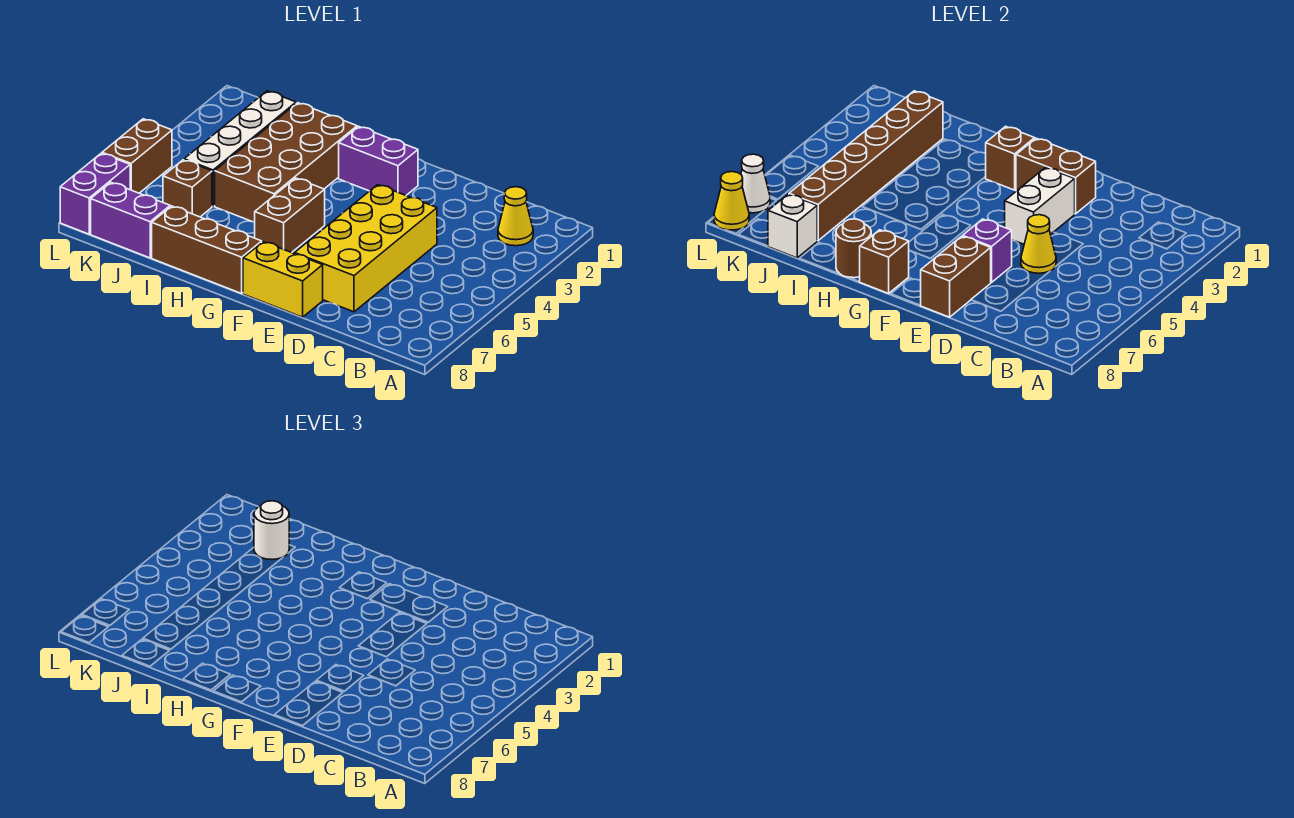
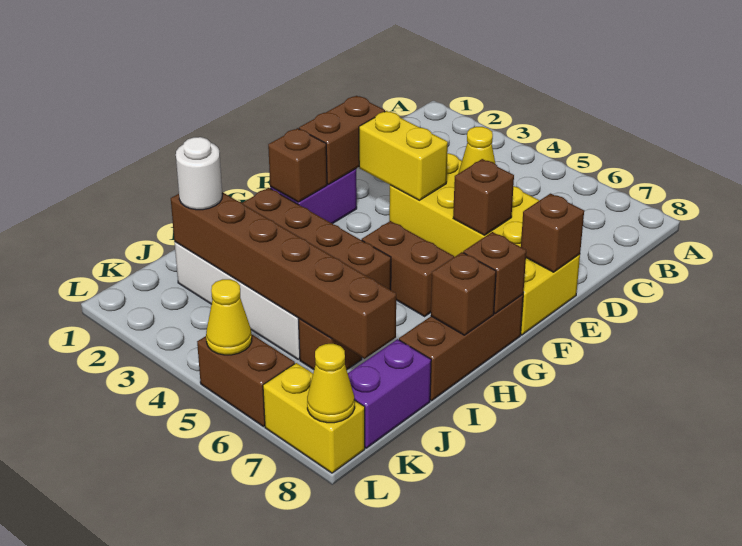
yellow 1x1 cone [498,187,533,246] -> yellow 1x1 cone moved to [206,279,252,355]
white 1x2 brick [1005,167,1075,244] -> yellow 1x2 brick [359,111,448,200]
purple 1x1 brick [963,219,1012,282] -> brown 1x1 brick [453,159,514,235]
brown 1x2 brick [920,236,991,317] -> brown 1x1 brick [521,194,584,272]
brown 1x1 round brick [836,219,871,278] -> brown 1x1 brick [431,252,496,335]
white 1x1 brick [768,194,817,258] -> none
purple 1x2 brick [60,153,130,234] -> yellow 1x2 brick [263,363,365,473]
white 1x1 cone [741,154,770,213] -> none

